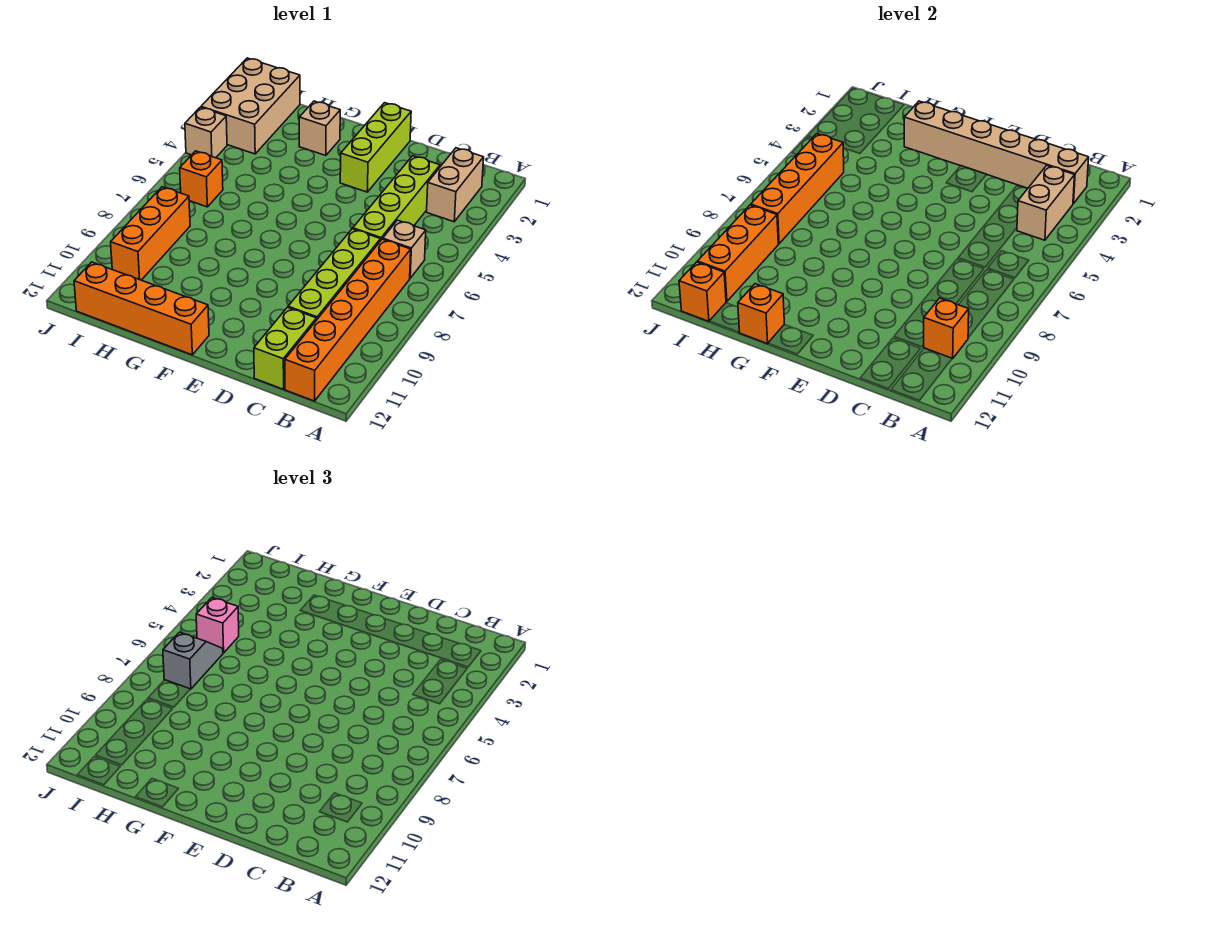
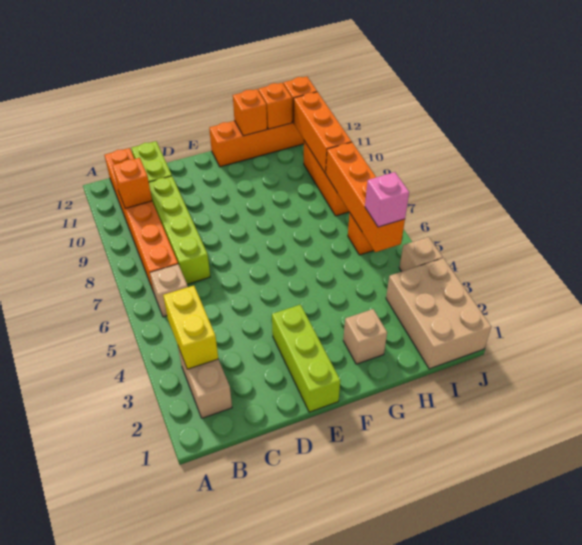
tan 1x6 brick [904,101,1089,204] -> none
tan 1x2 brick [1017,165,1075,240] -> yellow 1x2 brick [163,286,218,369]
lime 1x4 brick [353,156,440,240] -> none
none -> orange 1x1 brick [258,83,292,129]
grey 1x2 slope [163,632,223,689] -> none

